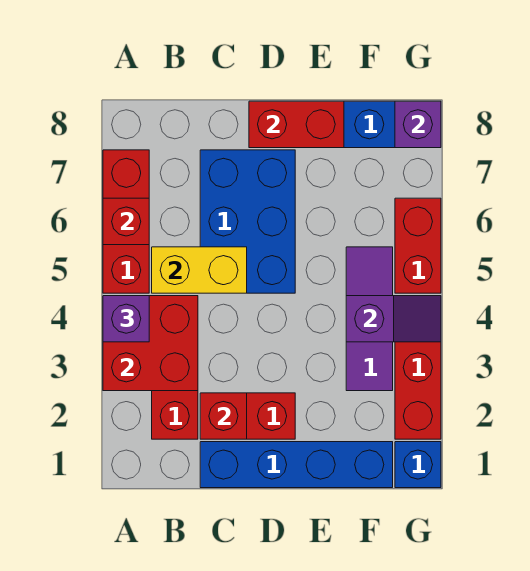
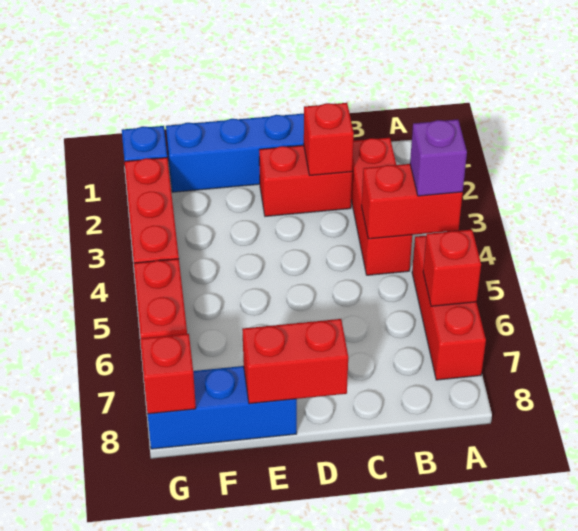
red 2x2 brick [103,296,198,391] -> red 1x2 brick [362,164,463,239]
yellow 1x2 brick [152,247,247,293] -> none
blue 2x3 brick [200,150,295,293] -> none
purple 1x3 tile [346,247,393,391] -> none
purple 1x2 slope [346,296,441,342] -> none
purple 1x1 brick [395,101,441,148] -> red 1x1 brick [140,334,196,414]

